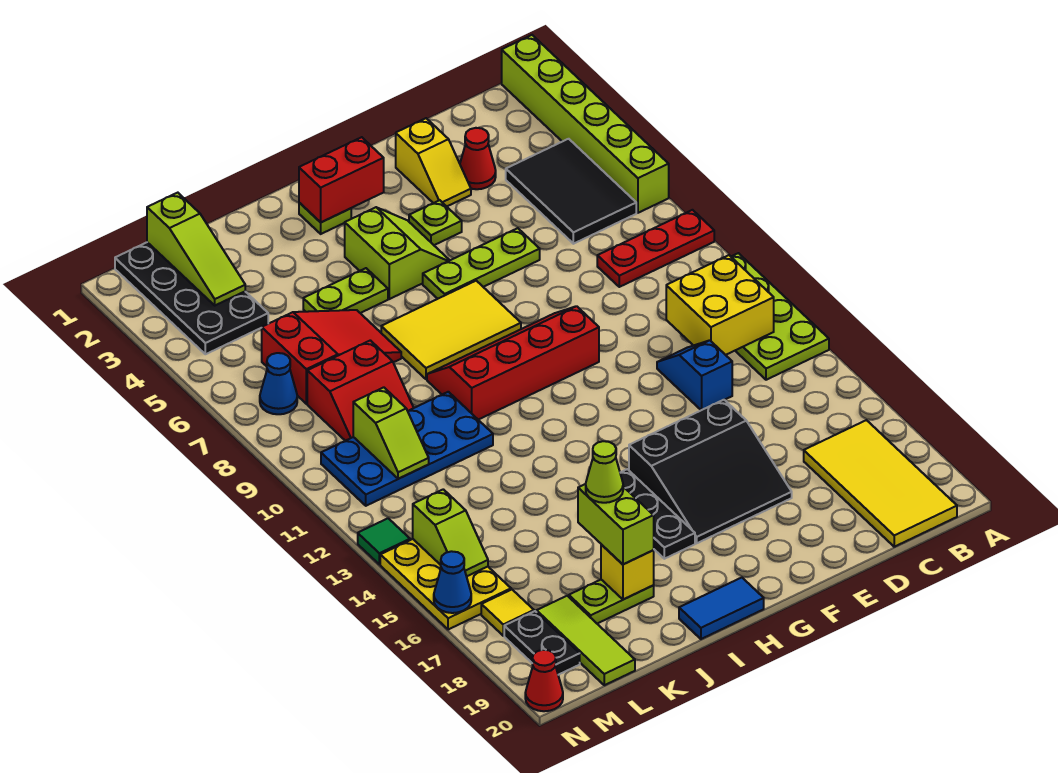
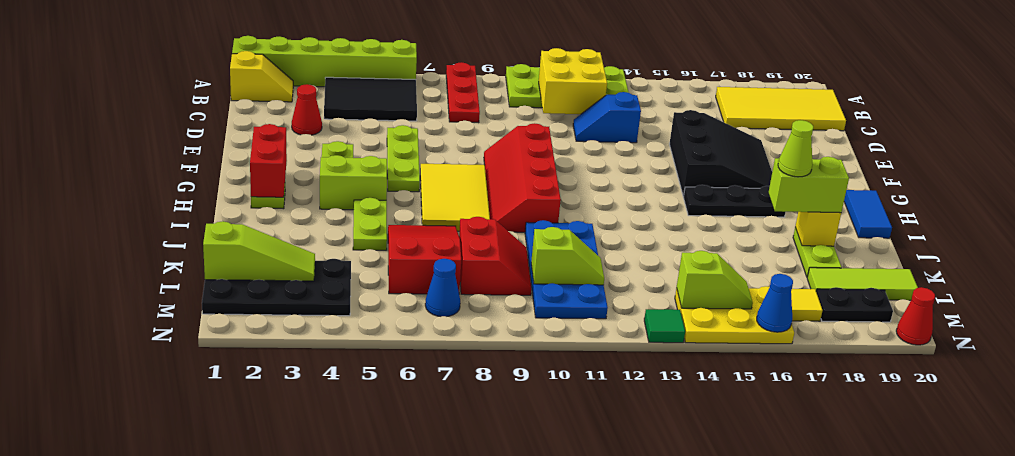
yellow 1x2 slope [396,118,471,206] -> yellow 1x2 slope moved to [230,51,293,102]

